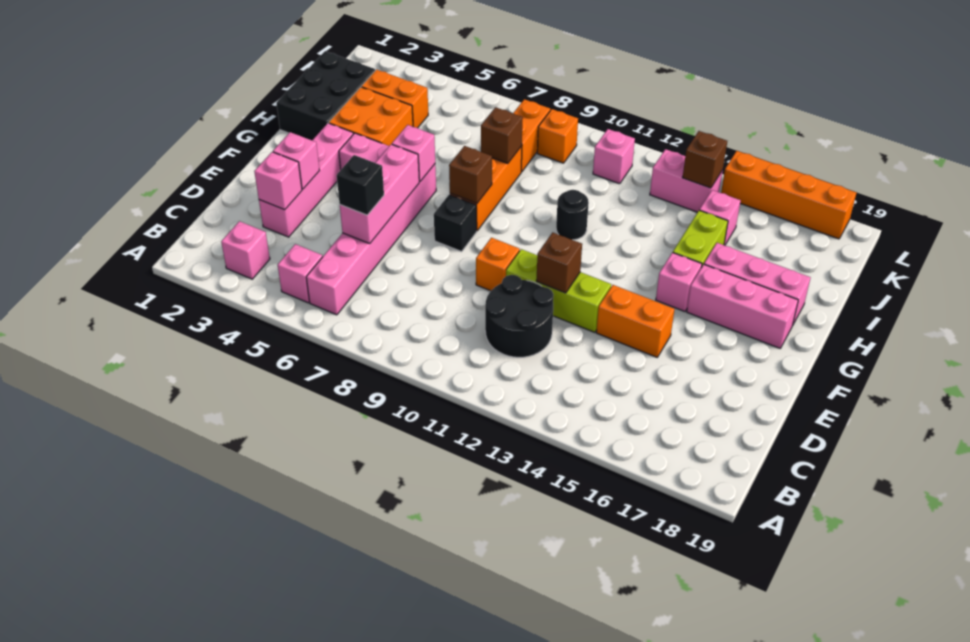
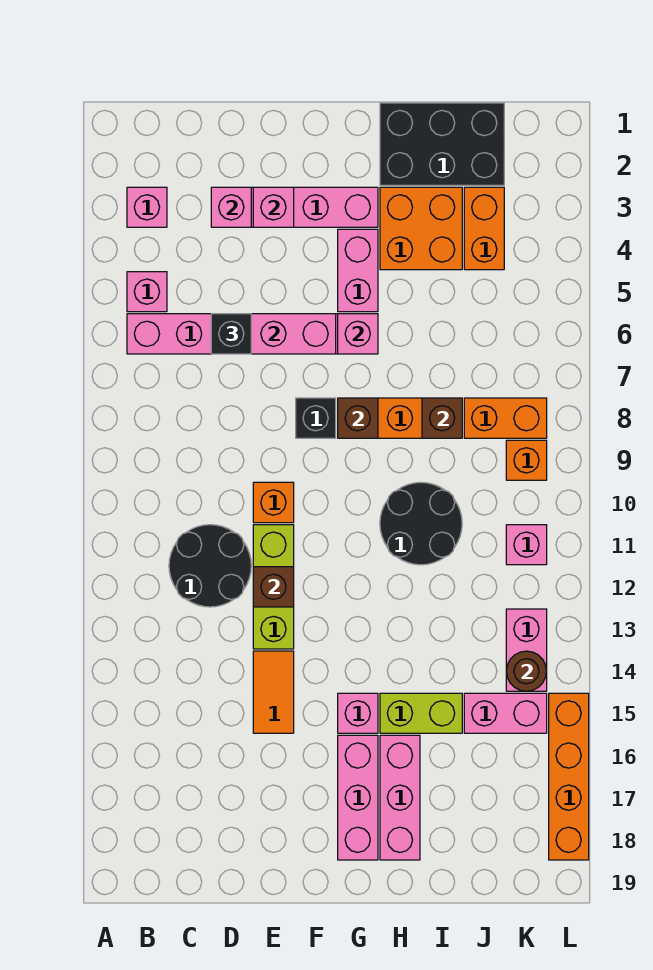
orange 1x2 brick [596,285,674,357] -> orange 1x2 tile [253,651,294,733]
black 1x1 round brick [556,190,589,240] -> black 2x2 round brick [380,483,462,565]
pink 1x1 brick [700,190,741,245] -> pink 1x2 brick [464,693,547,733]
brown 1x1 brick [683,131,727,188] -> brown 1x1 round brick [506,651,547,691]

